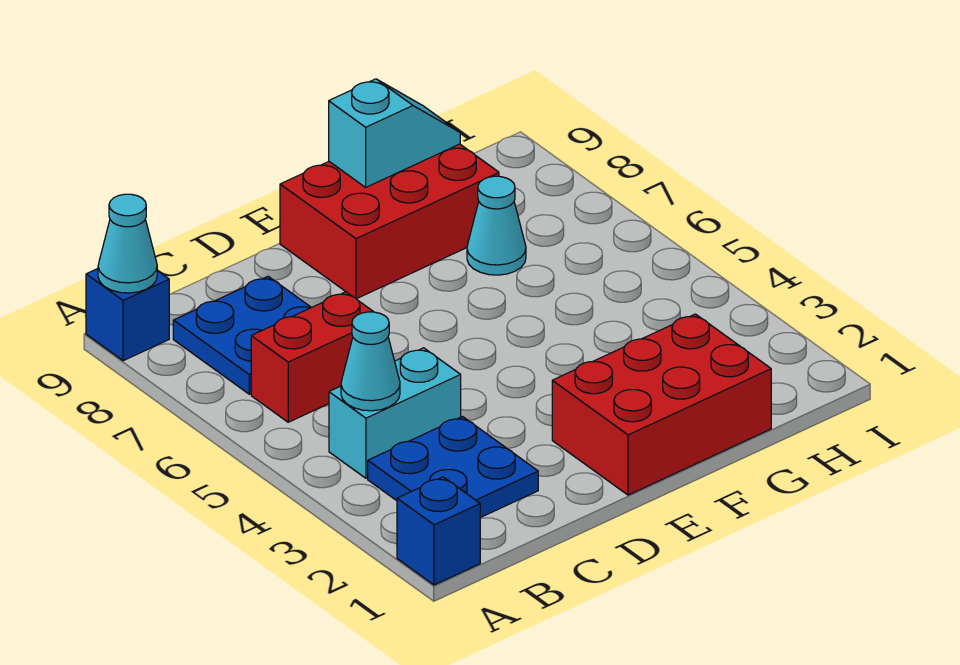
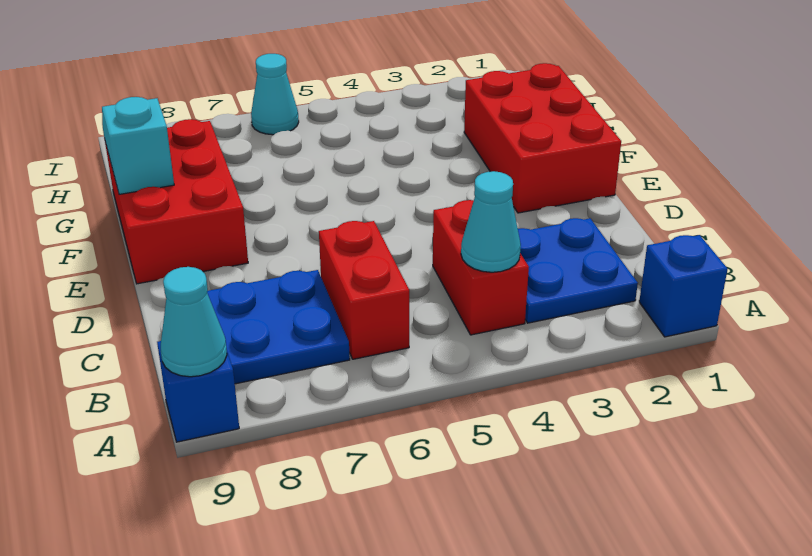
cyan 1x2 brick [329,348,461,478] -> red 1x2 brick [433,200,529,335]
cyan 1x1 cone [467,176,526,275] -> cyan 1x1 cone moved to [251,54,299,135]

